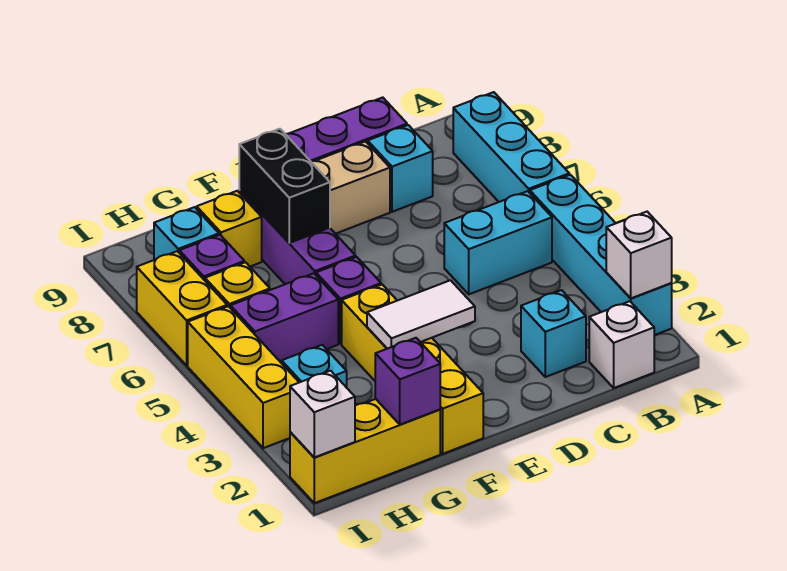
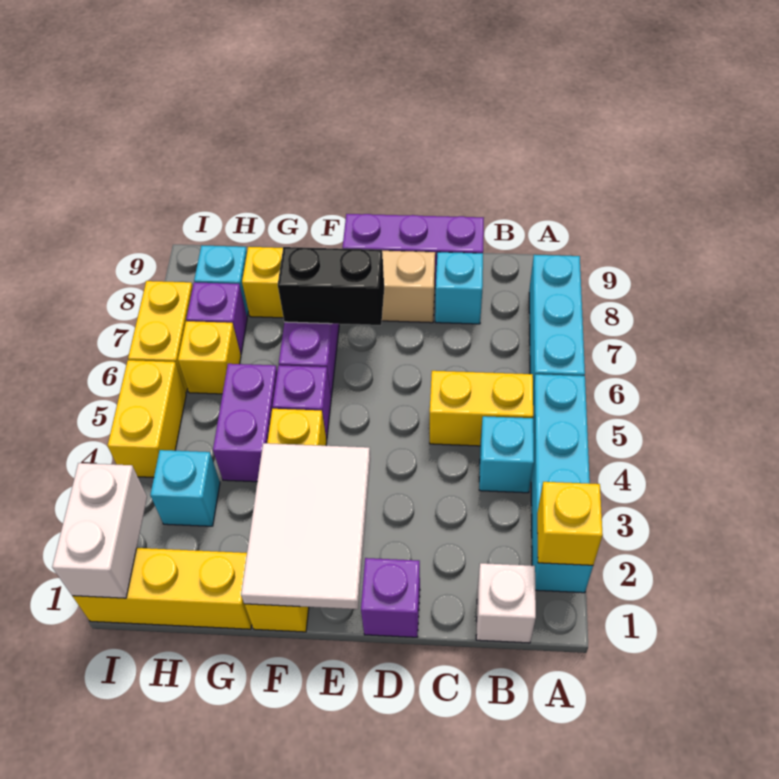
white 1x1 brick [606,212,672,298] -> yellow 1x1 brick [537,482,603,565]
cyan 1x2 brick [444,191,552,294] -> yellow 1x2 brick [430,371,533,446]
cyan 1x1 brick [521,290,586,377] -> cyan 1x1 brick moved to [479,416,534,493]
white 1x2 tile [367,280,475,349] -> white 2x3 tile [241,443,370,609]
black 1x2 brick [239,129,330,243] -> black 1x2 brick turned to [278,247,384,325]
purple 1x1 brick [375,338,440,424] -> purple 1x1 brick moved to [361,558,420,637]
purple 1x2 brick [231,273,338,363] -> purple 1x2 brick turned to [213,364,277,482]
white 1x1 brick [290,371,355,457] -> white 1x2 brick [52,463,147,598]
yellow 1x3 brick [188,306,299,448] -> yellow 1x2 brick [108,360,186,478]

